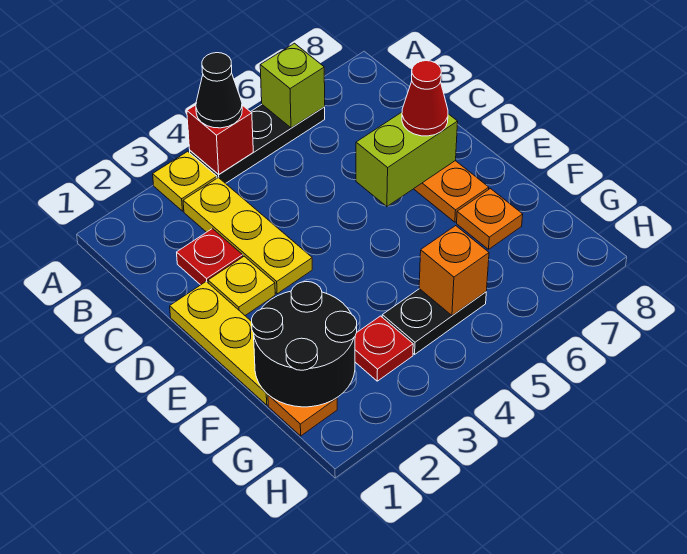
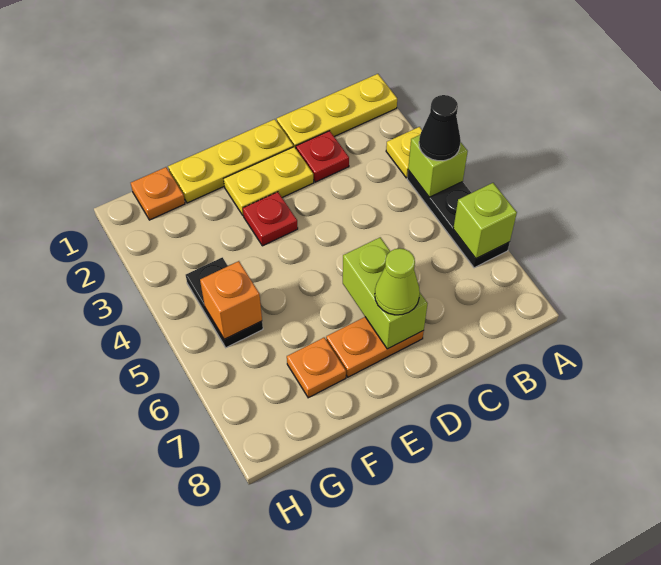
red 1x1 brick [187,105,253,174] -> lime 1x1 brick [408,135,468,197]
yellow 1x3 plate [183,178,312,294] -> yellow 1x3 plate moved to [277,74,397,148]
yellow 1x1 plate [208,256,275,315] -> yellow 1x2 plate [224,147,314,215]
red 1x1 cone [402,61,448,136] -> lime 1x1 cone [375,248,420,315]
black 2x2 round brick [252,282,357,407] -> none
red 1x1 plate [355,316,413,381] -> red 1x1 plate moved to [243,192,298,246]

